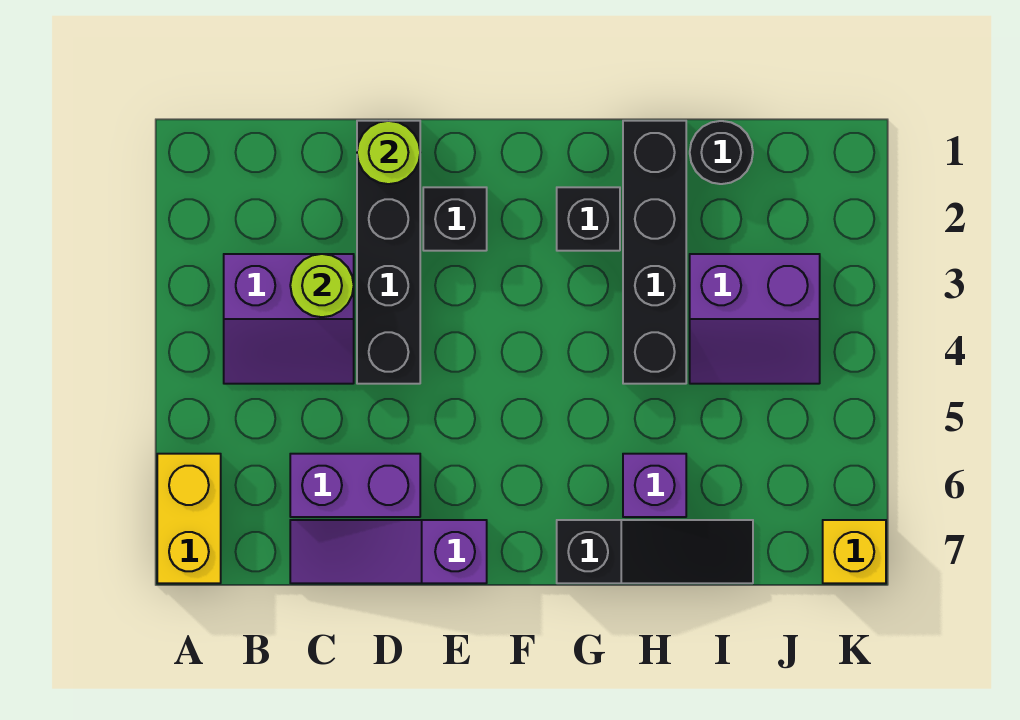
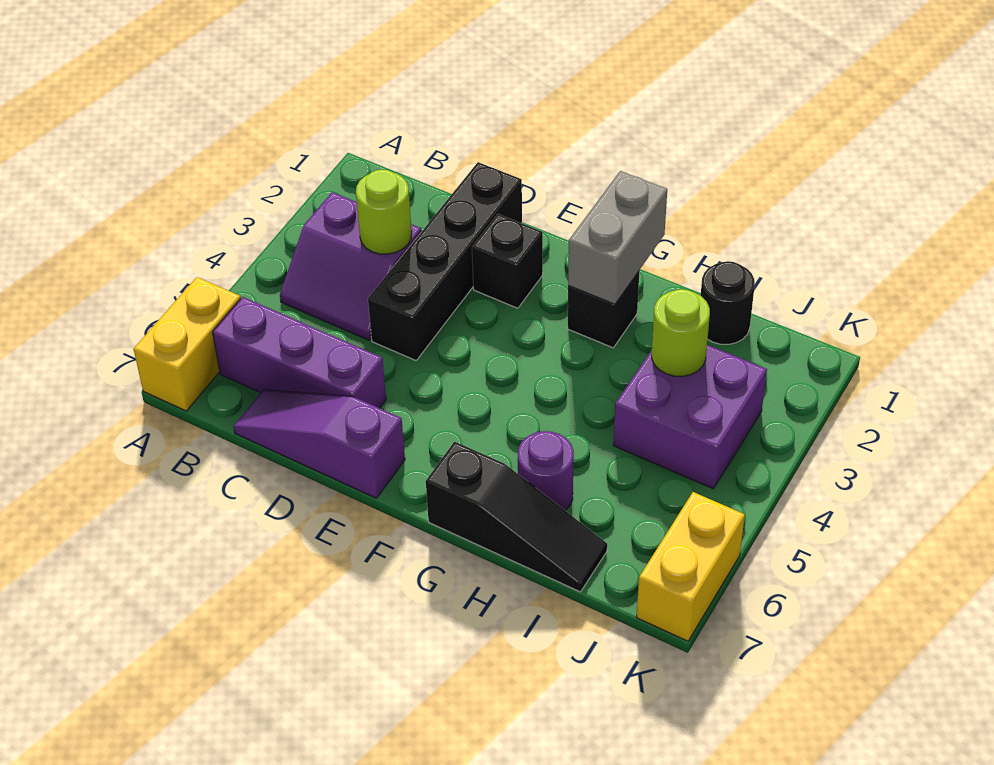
purple 1x2 brick [290,454,420,517] -> purple 1x3 brick [213,297,386,408]
lime 1x1 round brick [357,121,420,184] -> lime 1x1 round brick moved to [652,289,710,376]
none -> grey 1x2 brick [568,171,667,304]
black 1x4 brick [623,121,686,384] -> none
purple 1x1 brick [623,454,686,517] -> purple 1x1 round brick [518,431,574,511]
purple 2x2 slope [690,254,820,384] -> purple 2x2 brick [613,345,767,489]
yellow 1x1 brick [823,520,886,583] -> yellow 1x2 brick [636,492,745,641]

